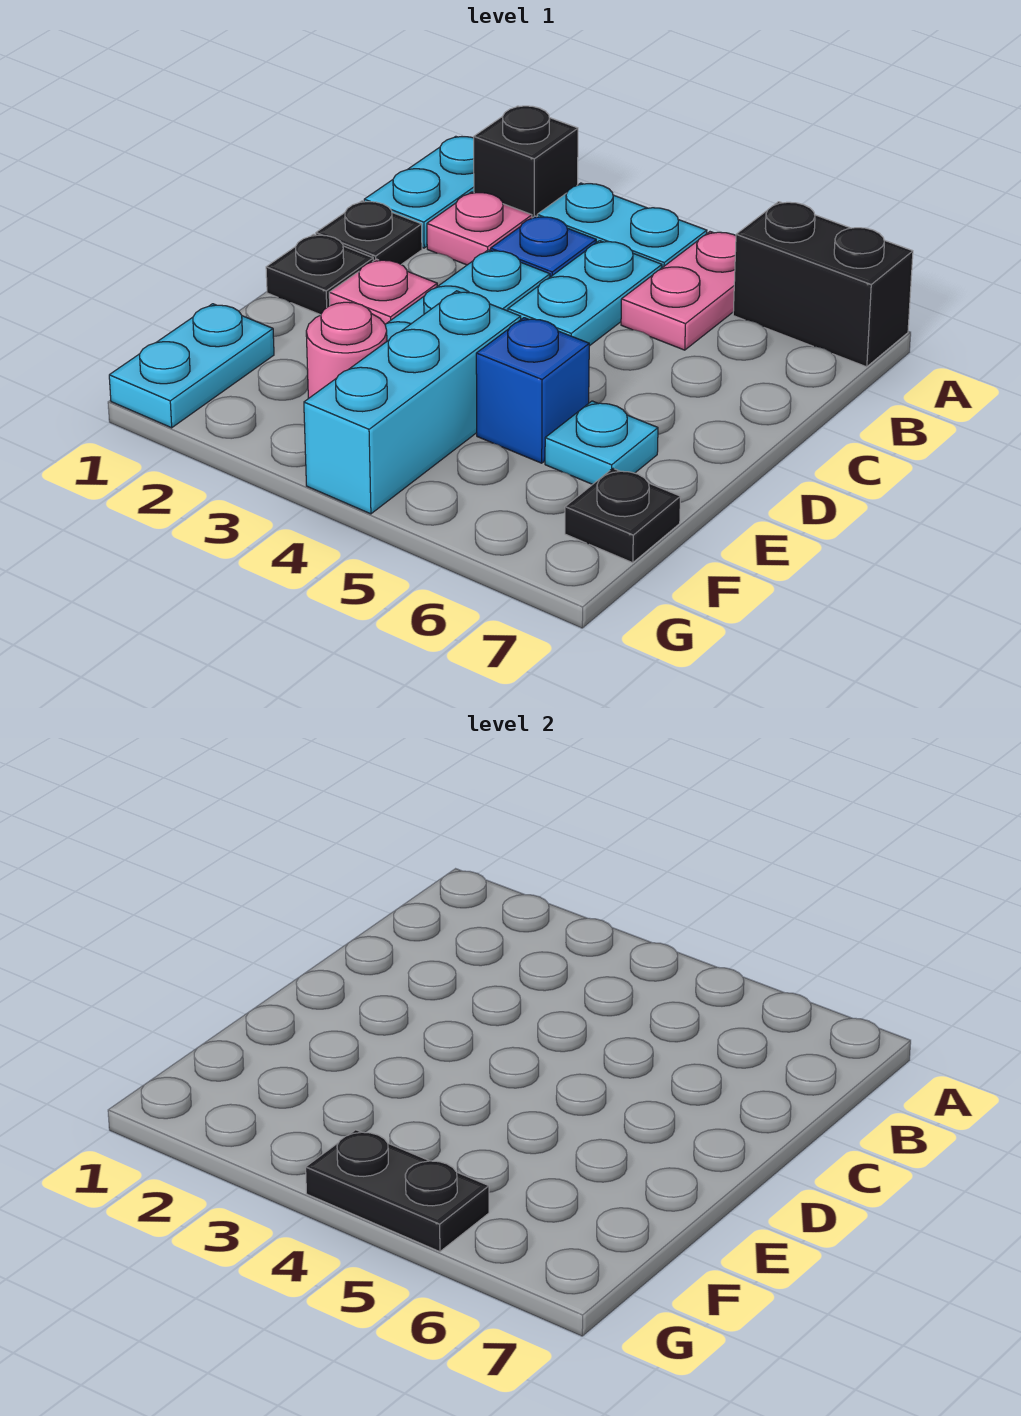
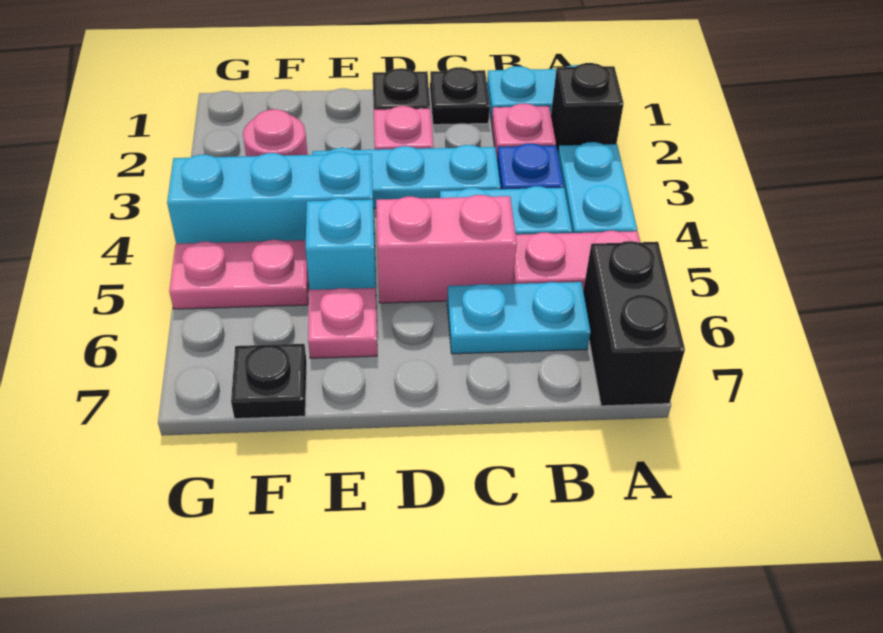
none -> pink 1x2 brick [376,195,517,303]
blue 1x1 brick [476,318,589,463] -> cyan 1x1 brick [306,198,376,290]
cyan 1x1 plate [545,401,658,484] -> pink 1x1 plate [308,288,377,358]
cyan 1x2 plate [109,304,274,428] -> cyan 1x2 plate moved to [447,282,591,354]
none -> pink 1x2 plate [169,240,308,309]
black 1x2 plate [306,1130,489,1252] -> none

